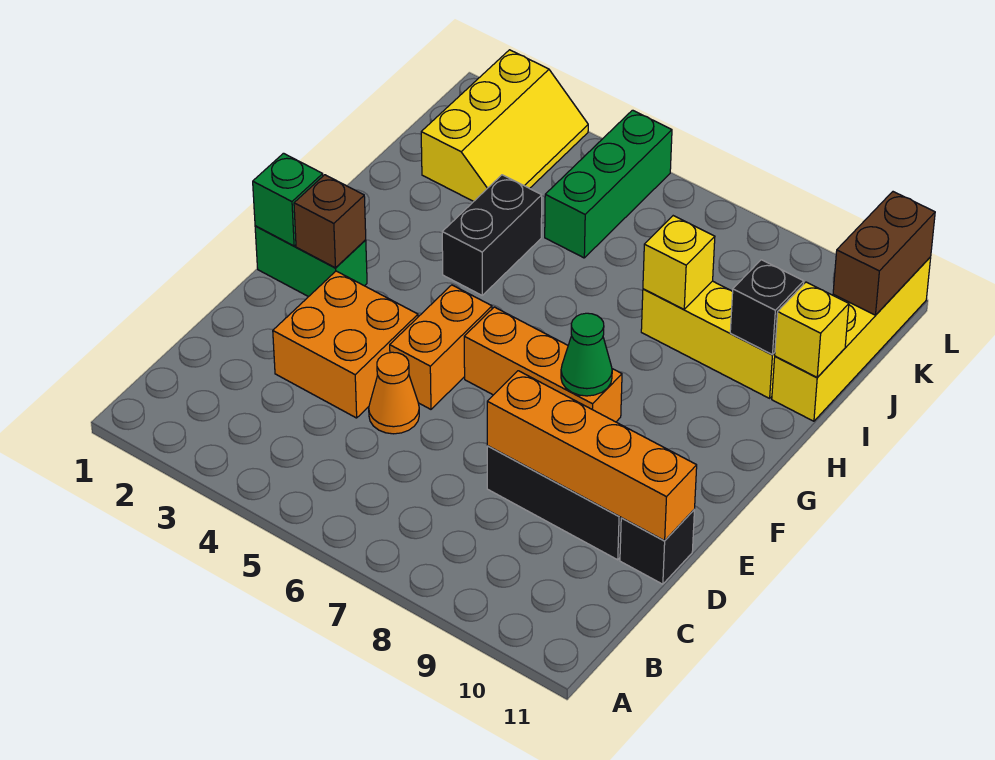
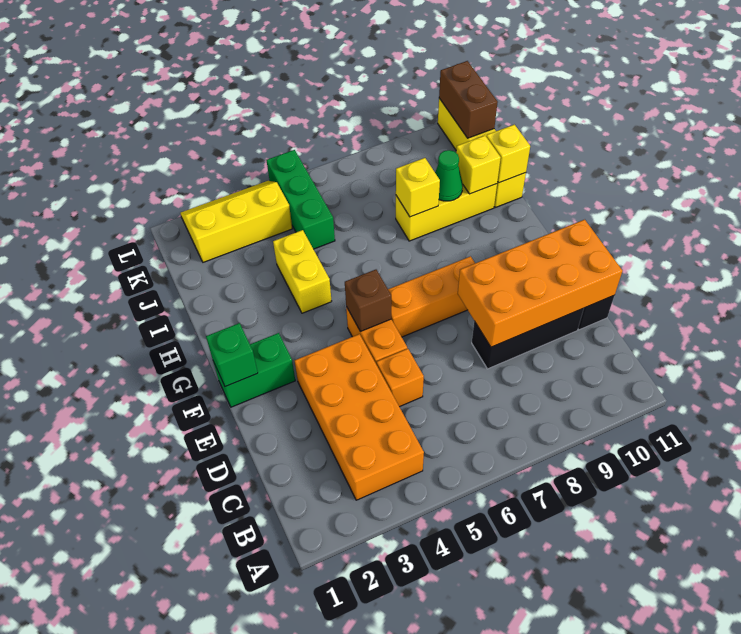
orange 2x2 brick [273,271,418,418] -> orange 2x4 brick [295,334,424,500]
orange 1x1 cone [369,352,419,434] -> orange 1x1 brick [377,349,424,407]
orange 1x4 brick [487,371,697,541] -> orange 2x4 brick [458,220,623,347]
brown 1x1 brick [294,175,366,268] -> brown 1x1 brick moved to [345,270,391,332]
green 1x1 cone [561,313,612,396] -> green 1x1 cone moved to [435,150,463,201]
black 1x2 brick [442,175,542,295] -> yellow 1x2 brick [273,230,332,313]
black 1x1 brick [730,260,804,355] -> yellow 1x1 brick [456,136,501,194]
yellow 2x3 slope [421,50,588,201] -> yellow 2x3 slope turned to [180,181,292,262]

